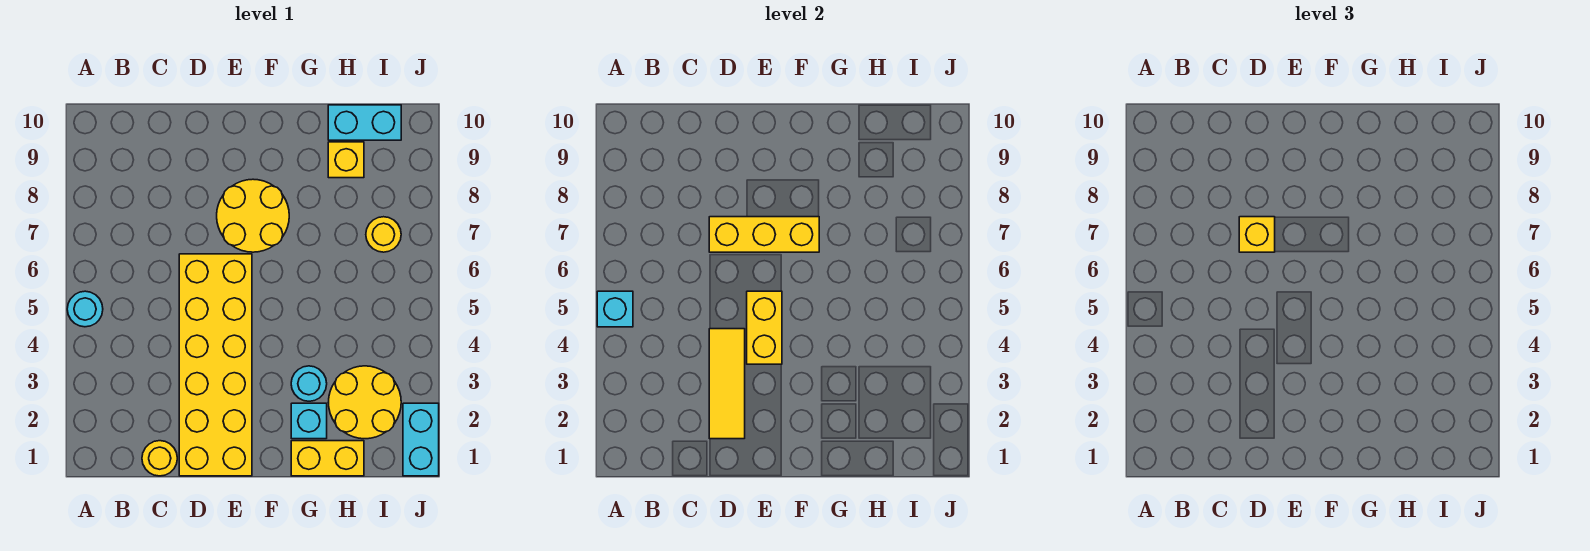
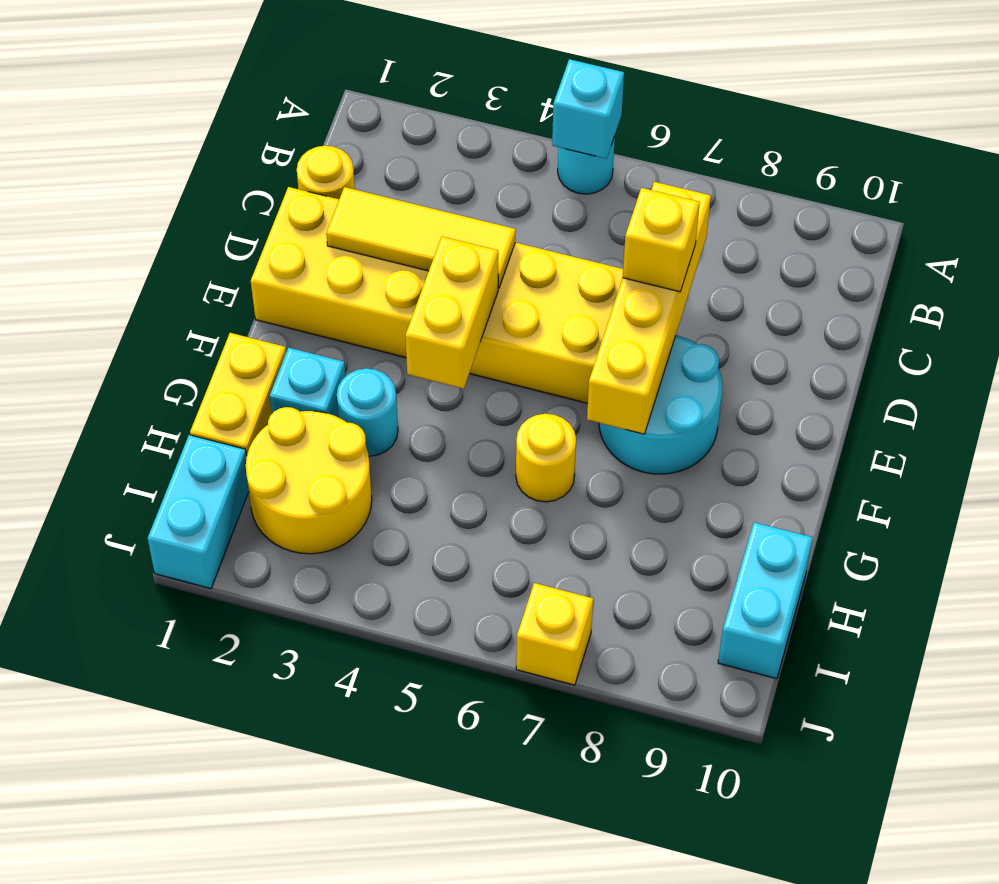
yellow 1x3 brick [709,217,819,252] -> yellow 1x4 brick [587,182,711,434]
yellow 1x2 brick [747,291,782,364] -> yellow 1x2 brick turned to [405,237,498,389]
yellow 2x2 round brick [217,179,289,252] -> cyan 2x2 round brick [599,335,722,474]
yellow 1x1 brick [328,142,364,178] -> yellow 1x1 brick moved to [516,583,593,685]
yellow 1x1 round brick [366,217,401,252] -> yellow 1x1 round brick moved to [516,414,576,502]
cyan 1x2 brick [403,403,439,476] -> cyan 1x2 brick turned to [148,435,249,589]

